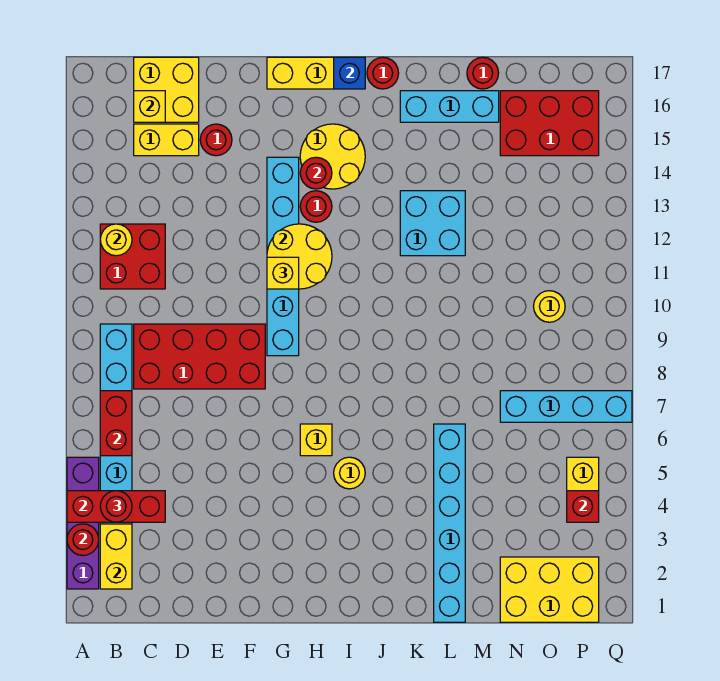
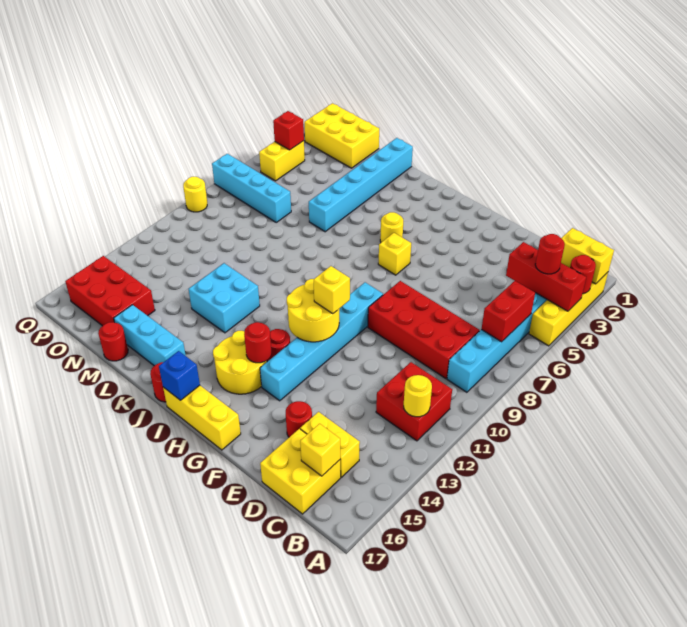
purple 1x4 brick [67,457,99,589] -> yellow 1x4 brick [529,272,608,346]
yellow 1x2 brick [100,524,132,589] -> yellow 1x2 brick turned to [561,228,614,284]
yellow 1x1 round brick [534,291,565,322] -> yellow 1x1 round brick moved to [183,177,207,212]

